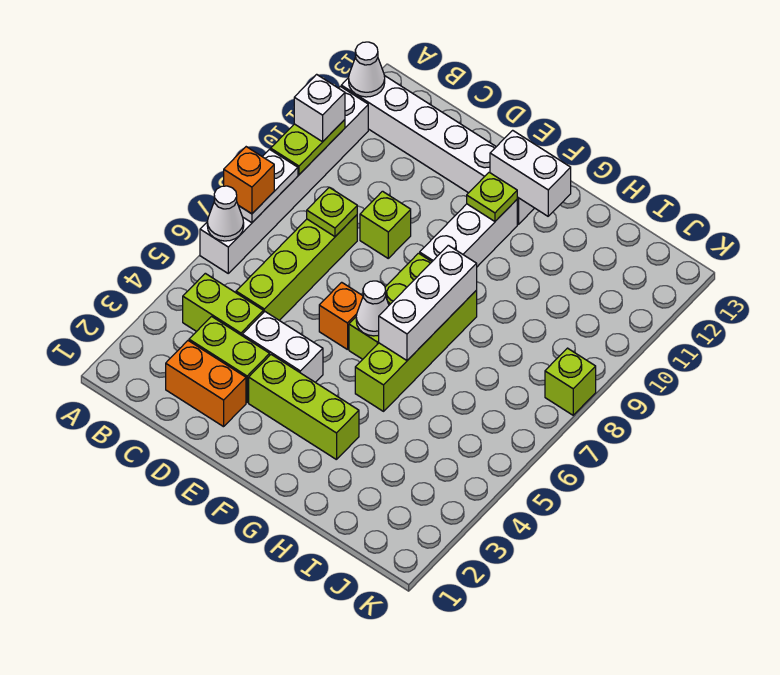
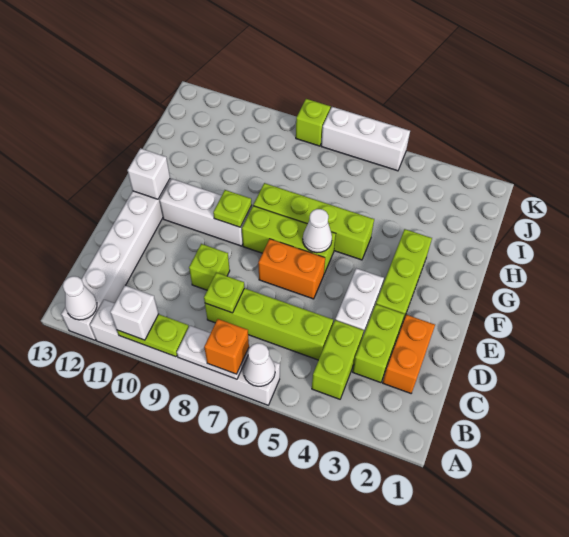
orange 1x1 brick [319,282,363,350] -> orange 1x2 brick [258,239,325,299]
lime 1x1 plate [467,172,517,221] -> lime 1x1 plate moved to [213,190,252,227]
white 1x2 brick [490,130,571,216] -> white 1x1 brick [127,148,170,199]
white 1x3 brick [379,245,477,360] -> white 1x3 brick moved to [321,107,410,171]

